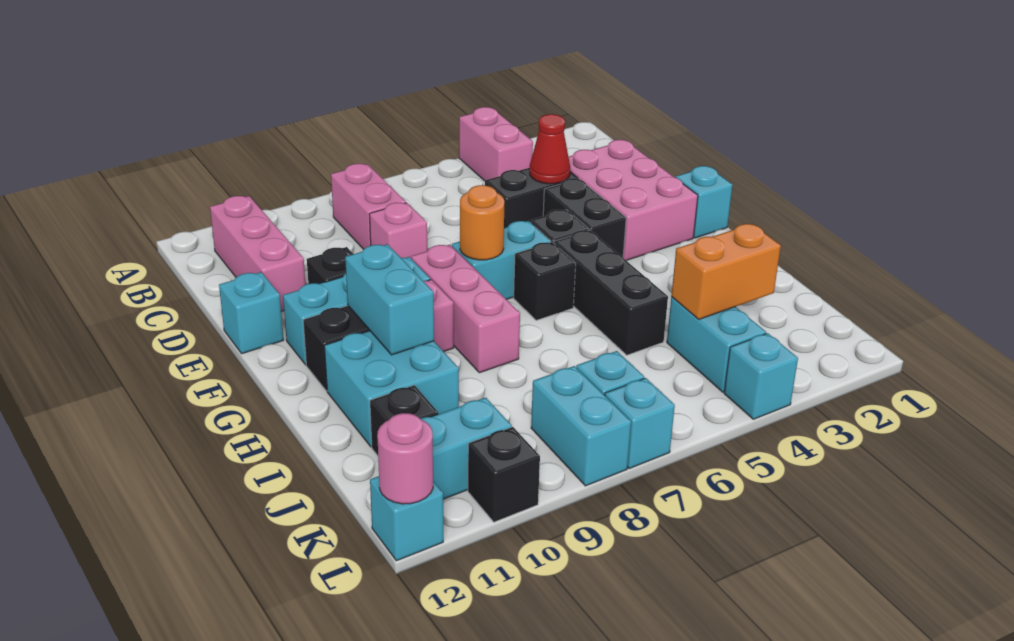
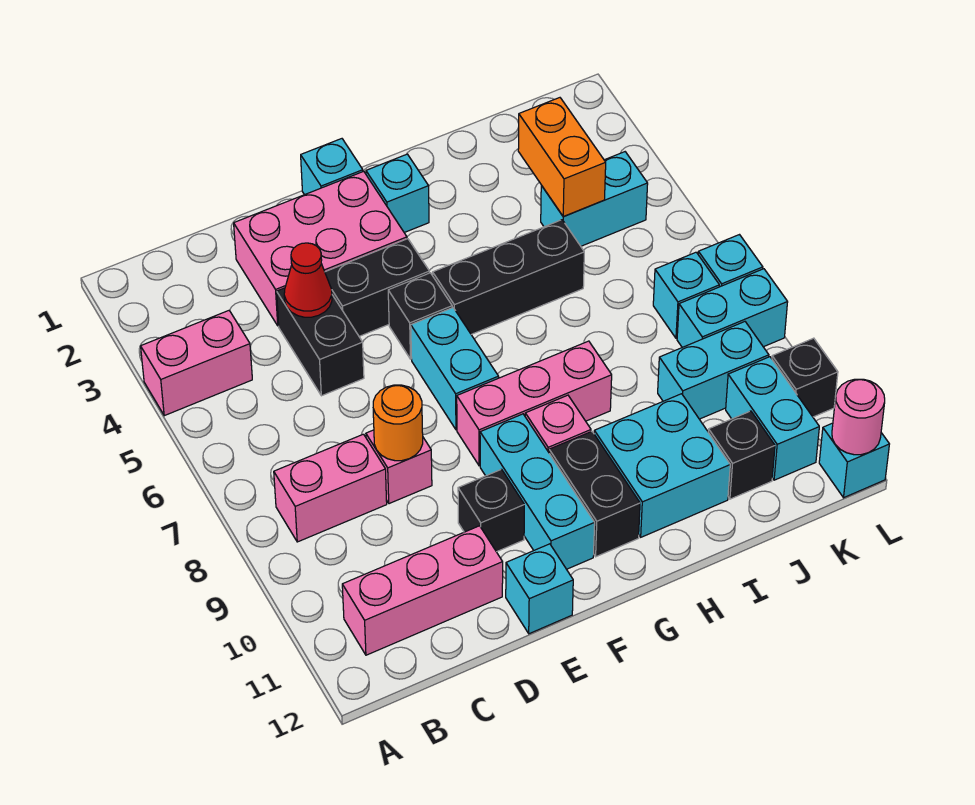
orange 1x1 round brick [460,185,504,260] -> orange 1x1 round brick moved to [373,385,423,461]
black 1x1 brick [514,242,576,320] -> none
cyan 1x2 brick [345,244,434,355] -> cyan 1x2 brick moved to [658,322,769,419]
cyan 1x1 brick [724,333,798,419] -> cyan 1x1 brick moved to [366,154,429,233]

